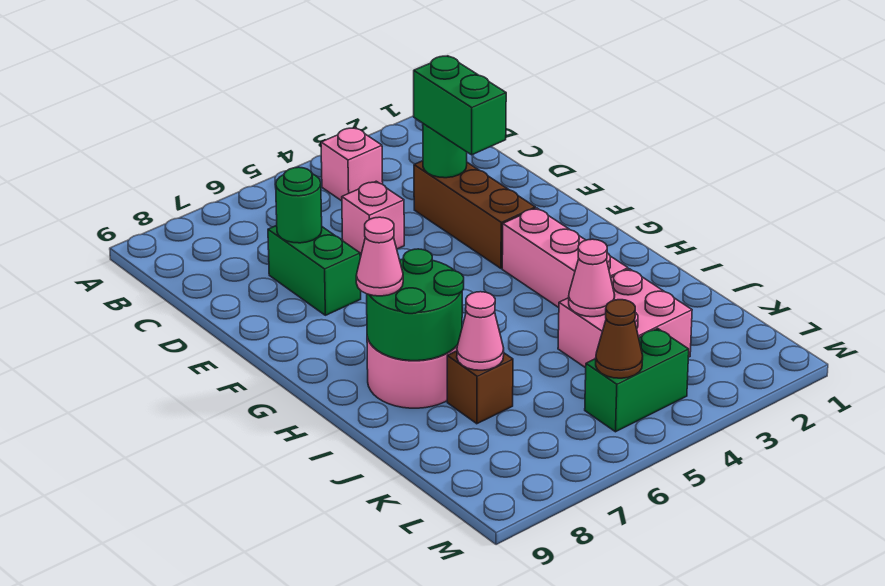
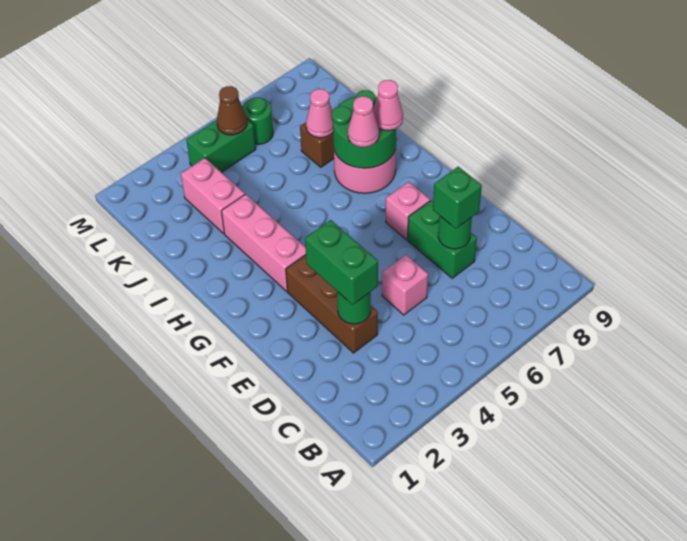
pink 1x1 brick [321,128,383,201] -> pink 1x1 brick moved to [386,182,430,240]
none -> green 1x1 brick [433,167,482,229]
pink 2x2 brick [558,269,692,368] -> pink 1x2 brick [181,158,245,233]
pink 1x1 cone [569,239,615,317] -> pink 1x1 cone moved to [348,96,379,147]
none -> green 1x1 round brick [242,97,273,144]

